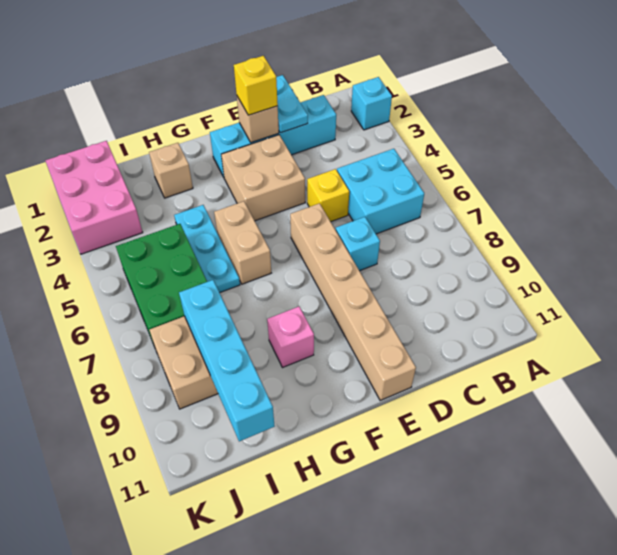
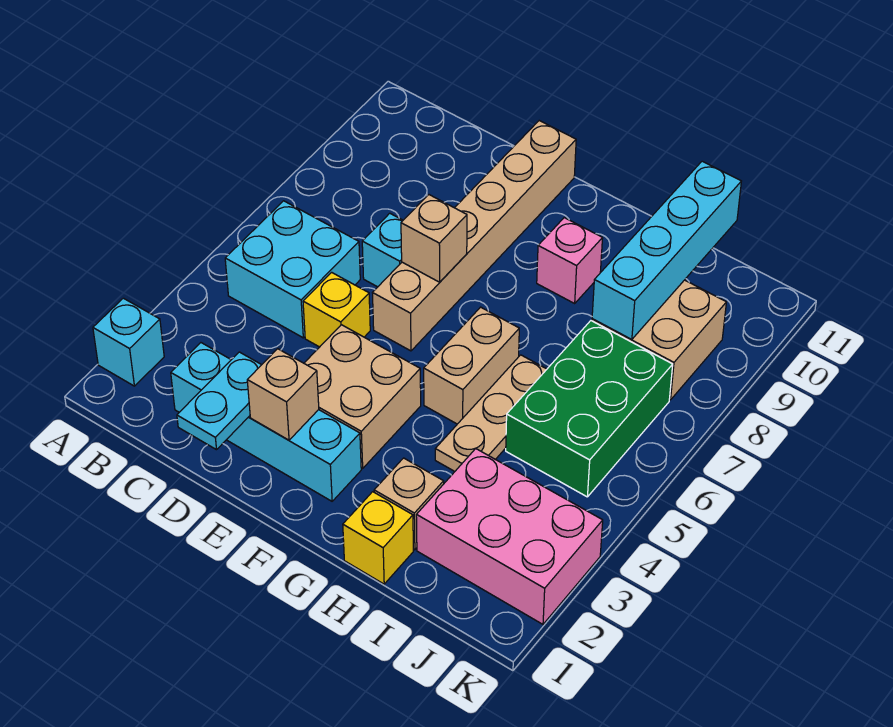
yellow 1x1 brick [234,56,278,115] -> yellow 1x1 brick moved to [343,492,413,584]
none -> tan 1x1 brick [401,195,467,282]
cyan 1x3 plate [174,205,240,293] -> tan 1x3 plate [435,355,547,471]
pink 2x3 brick [45,141,143,254] -> pink 2x3 brick turned to [416,449,603,624]

